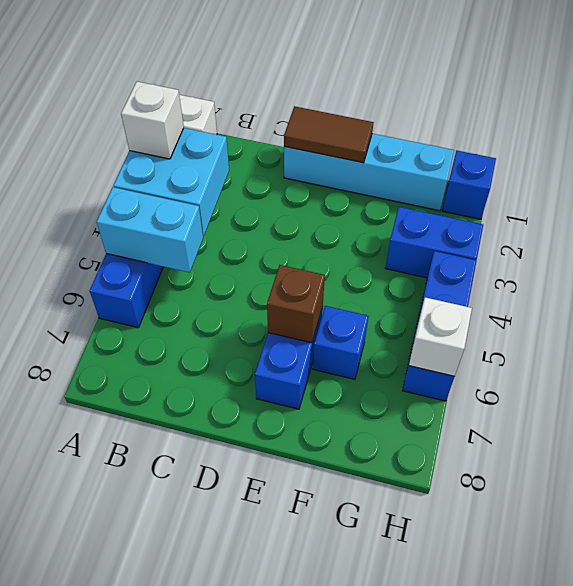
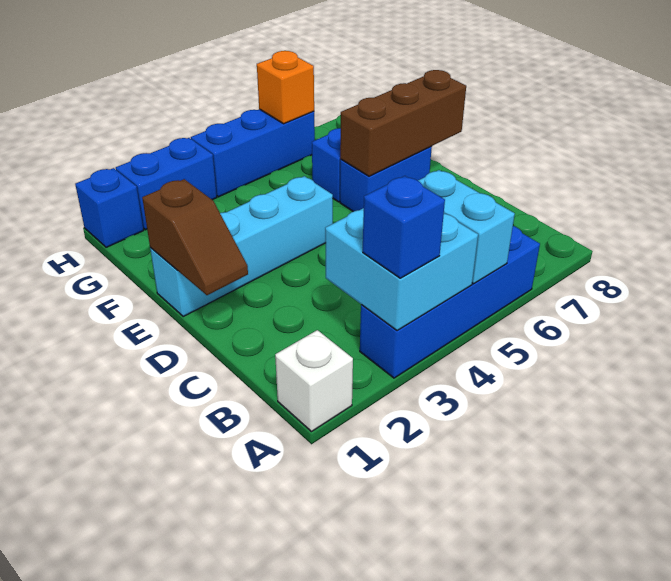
white 1x1 brick [121,82,184,159] -> blue 1x1 brick [363,176,445,278]
cyan 1x4 brick [284,133,454,211] -> cyan 1x4 brick turned to [150,176,333,316]
brown 1x2 tile [284,106,374,163] -> brown 1x2 slope [142,179,248,295]
brown 1x1 brick [267,265,325,343] -> brown 1x3 brick [340,70,466,177]
blue 1x2 brick [386,207,483,278] -> blue 1x2 brick turned to [116,138,217,230]
white 1x1 brick [409,297,472,376] -> orange 1x1 brick [257,51,314,124]

